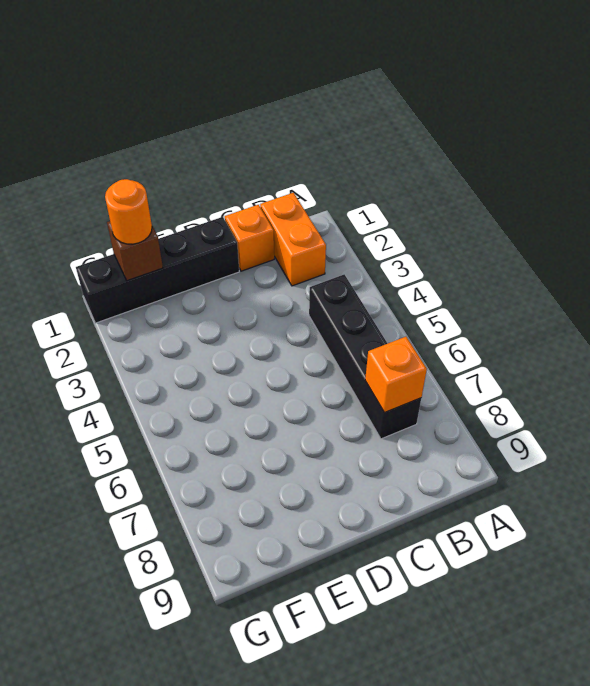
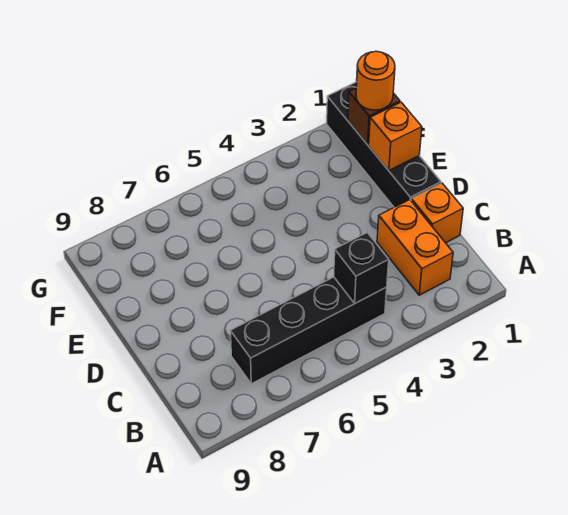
orange 1x2 brick [260,193,326,286] -> orange 1x2 brick turned to [377,200,453,295]
none -> black 1x1 brick [334,233,389,303]
orange 1x1 brick [365,337,427,413] -> orange 1x1 brick moved to [369,102,422,170]

